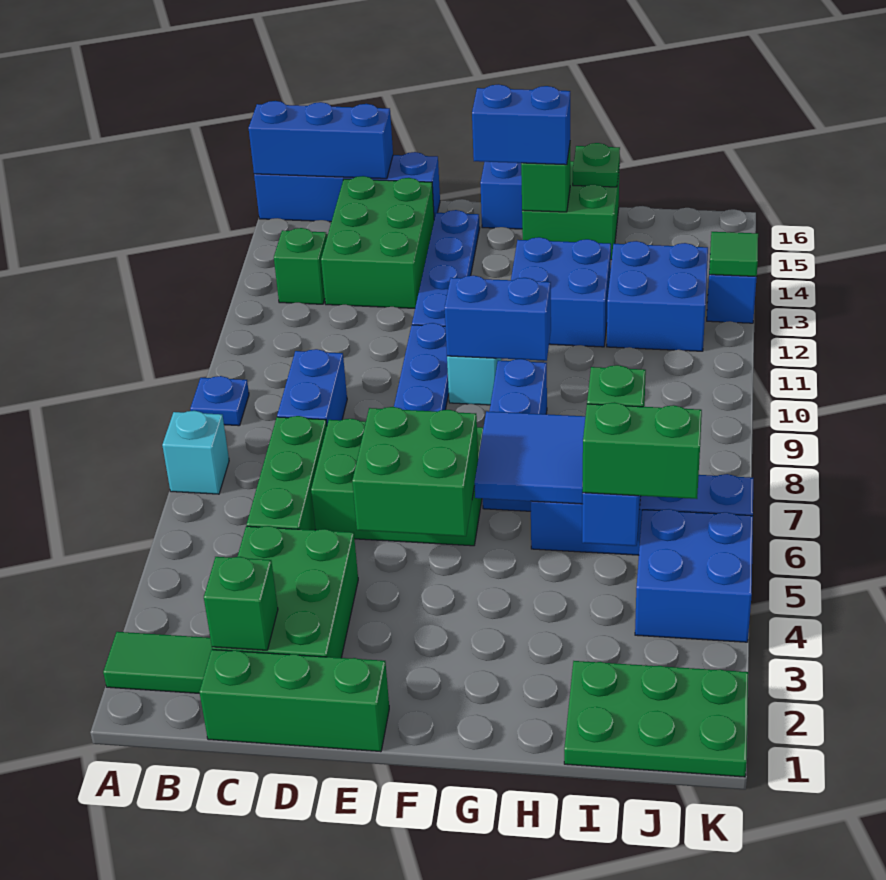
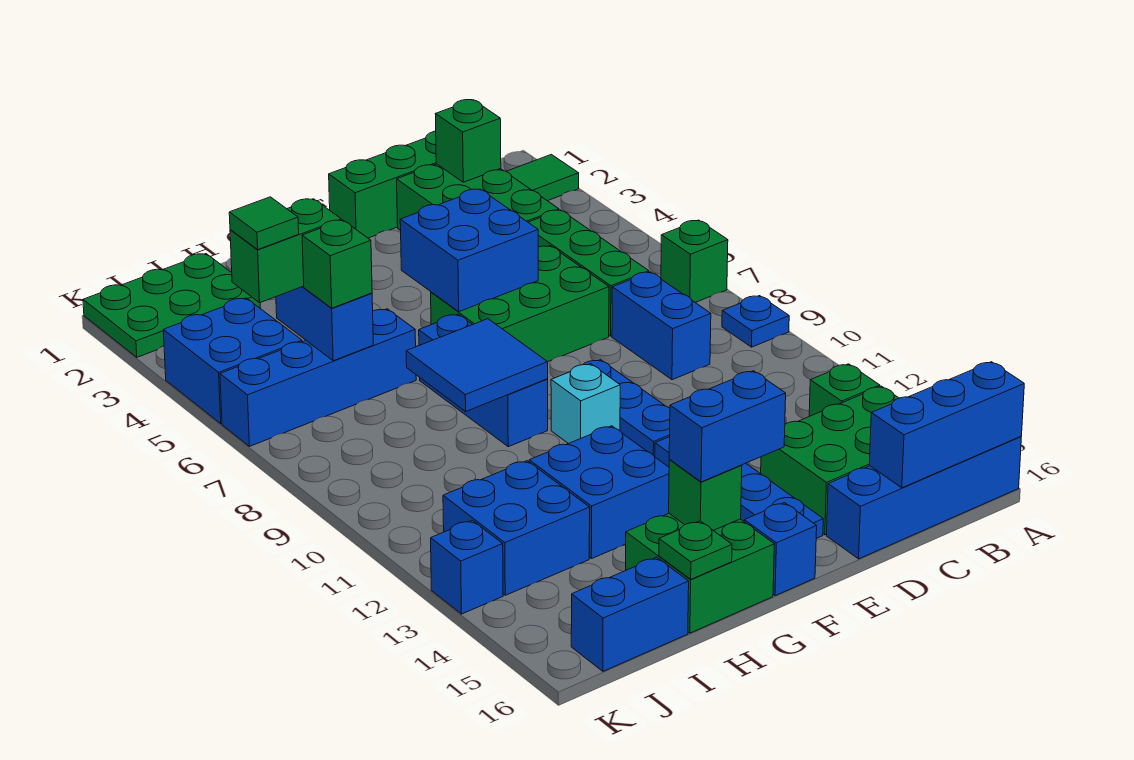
cyan 1x1 brick [162,411,229,494] -> green 1x1 brick [661,220,728,303]
green 2x3 brick [321,176,434,308] -> green 2x3 brick turned to [761,386,898,535]
green 2x2 brick [352,407,478,536] -> blue 2x2 brick [400,189,538,312]
blue 1x2 brick [445,275,551,361] -> blue 1x2 brick moved to [571,557,689,671]
blue 2x2 tile [474,411,586,504] -> blue 2x2 tile moved to [406,319,548,411]
green 1x1 tile [709,232,758,277] -> green 1x1 tile moved to [229,197,299,249]

